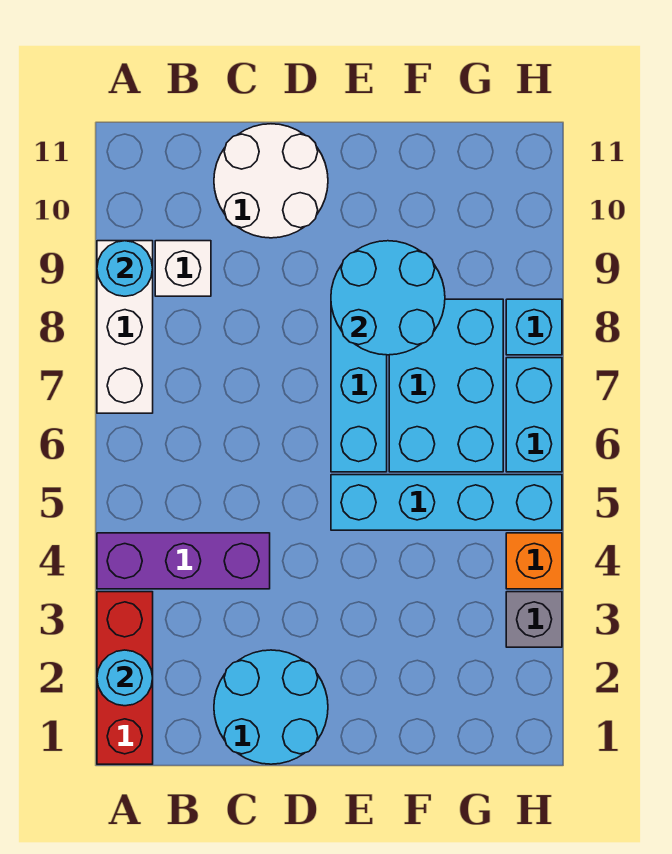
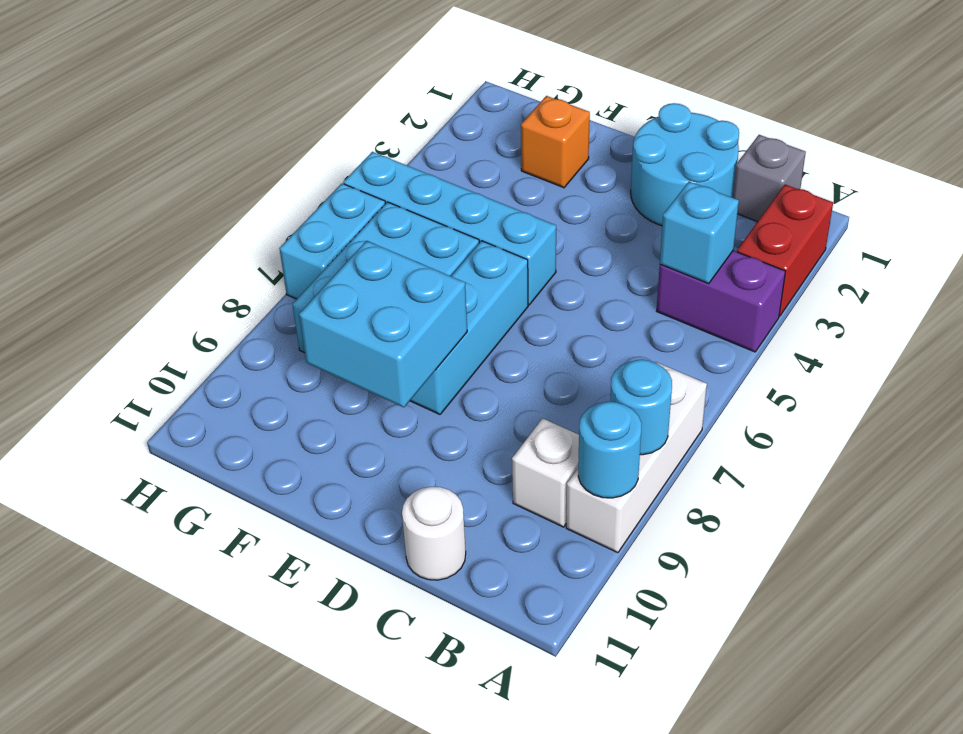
red 1x3 brick [97,592,153,764] -> red 1x2 brick [737,185,833,316]
cyan 1x1 round brick [97,650,153,706] -> cyan 1x1 round brick moved to [610,359,672,455]
purple 1x3 brick [97,533,270,589] -> purple 1x2 brick [657,251,785,352]
white 2x2 round brick [214,124,328,238] -> white 1x1 round brick [402,487,466,580]
cyan 2x2 round brick [331,241,445,355] -> cyan 2x2 brick [299,241,467,407]
grey 1x1 brick [506,592,562,647] -> grey 1x1 brick moved to [733,135,806,222]
orange 1x1 brick [506,533,562,589] -> orange 1x1 brick moved to [521,96,590,188]
cyan 1x1 brick [506,299,562,355] -> cyan 1x1 brick moved to [660,181,739,284]

